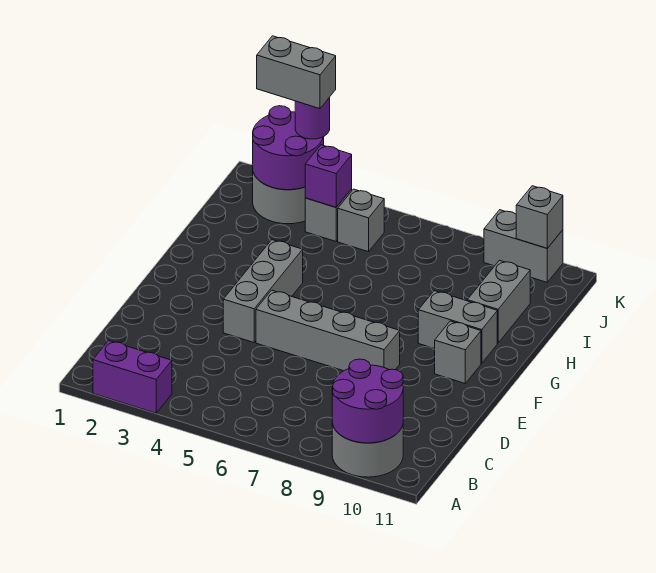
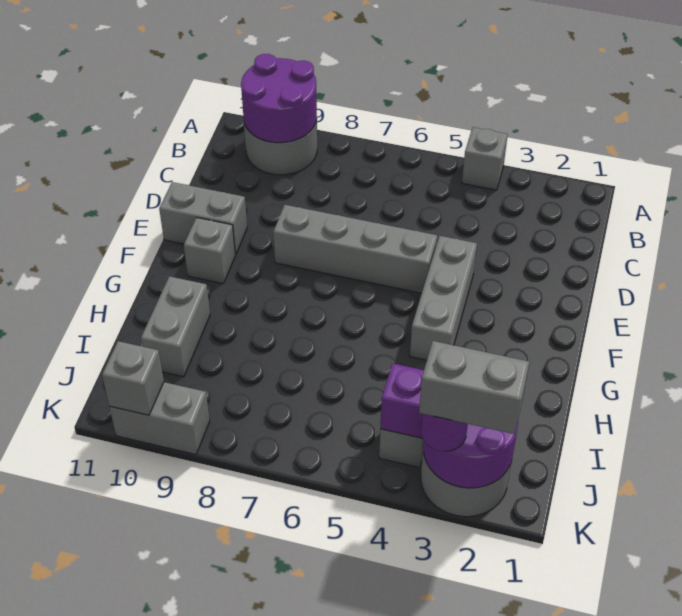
purple 1x2 brick [93,341,172,413] -> none
grey 1x2 brick [418,291,497,363] -> grey 1x2 brick moved to [159,182,247,255]
grey 1x1 brick [338,189,384,252] -> grey 1x1 brick moved to [462,127,508,190]

